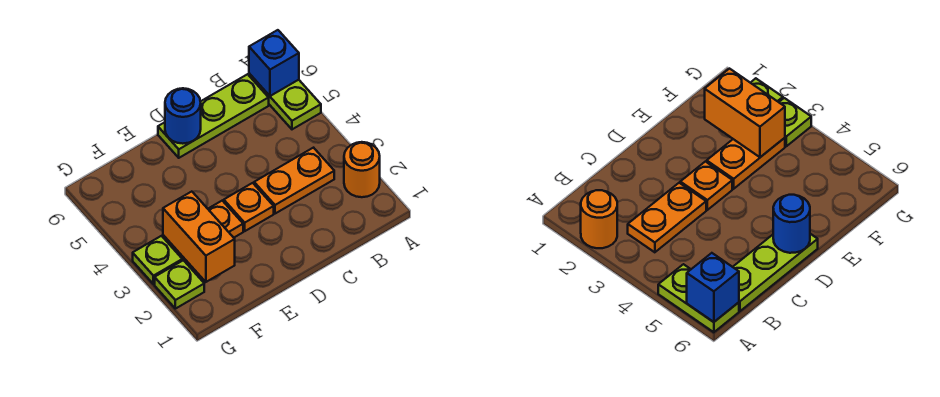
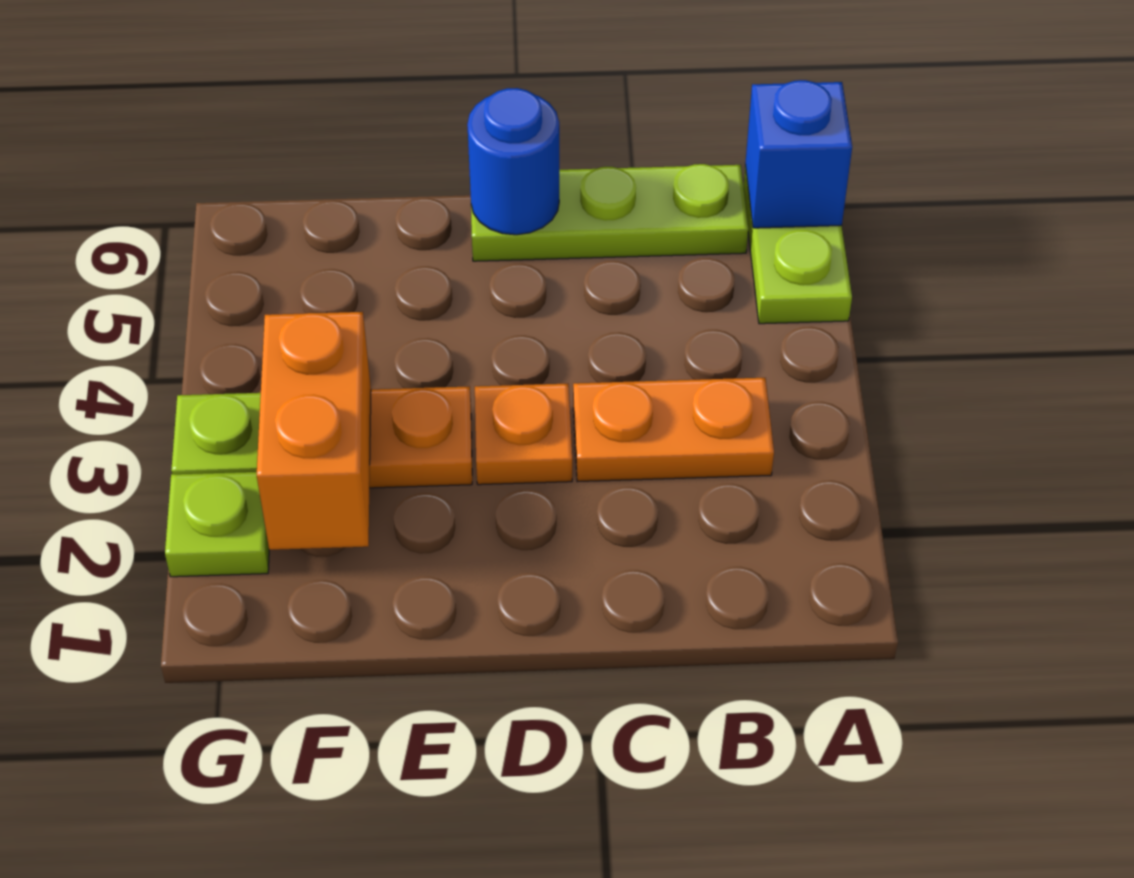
orange 1x1 round brick [344,142,380,197] -> none

